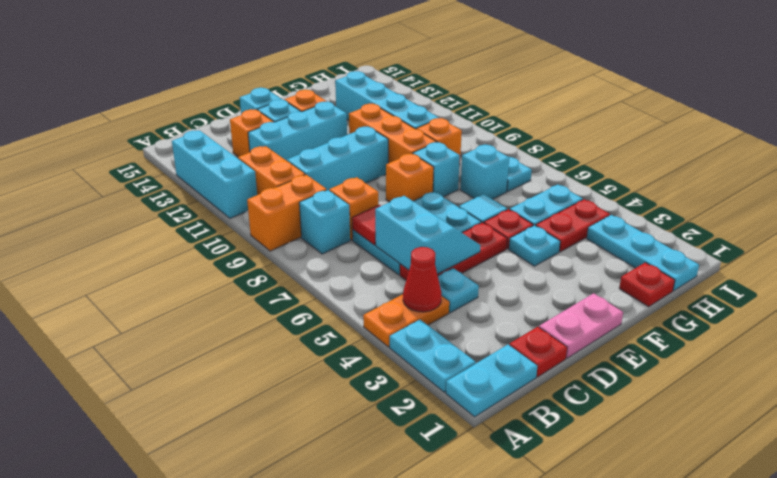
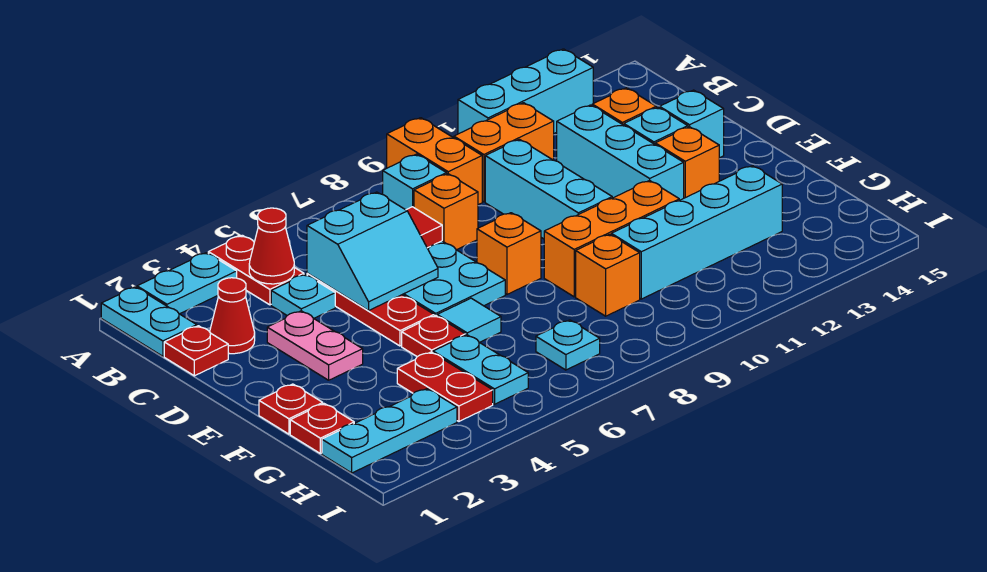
orange 1x2 plate [363,294,449,347] -> red 1x2 plate [208,235,304,305]
none -> red 1x1 cone [210,278,255,354]
pink 1x2 plate [539,293,623,358] -> pink 1x2 plate moved to [267,311,363,380]
none -> red 1x1 plate [259,384,323,434]
cyan 1x1 plate [509,225,560,266] -> none
cyan 1x1 brick [413,142,460,197] -> none
cyan 1x1 brick [460,145,509,199] -> none

